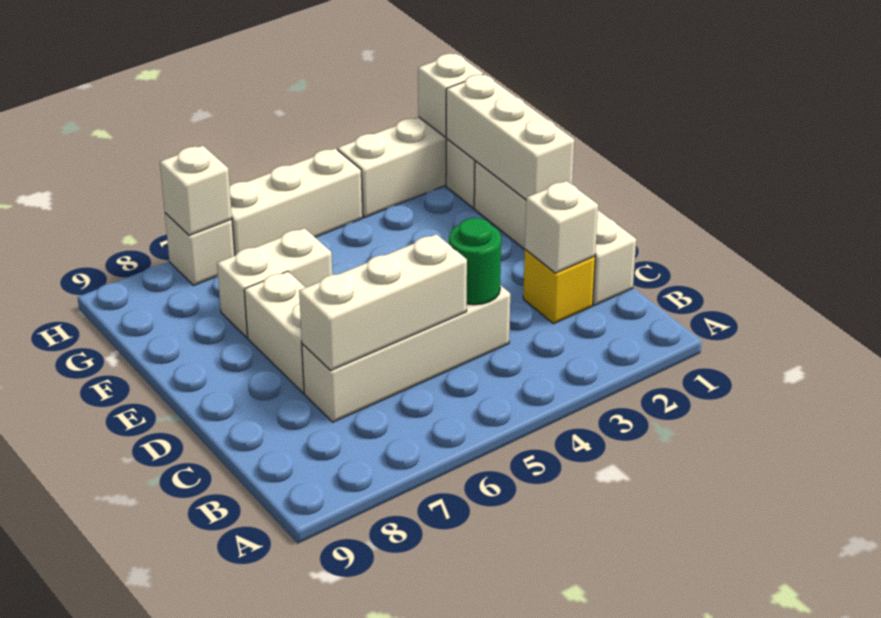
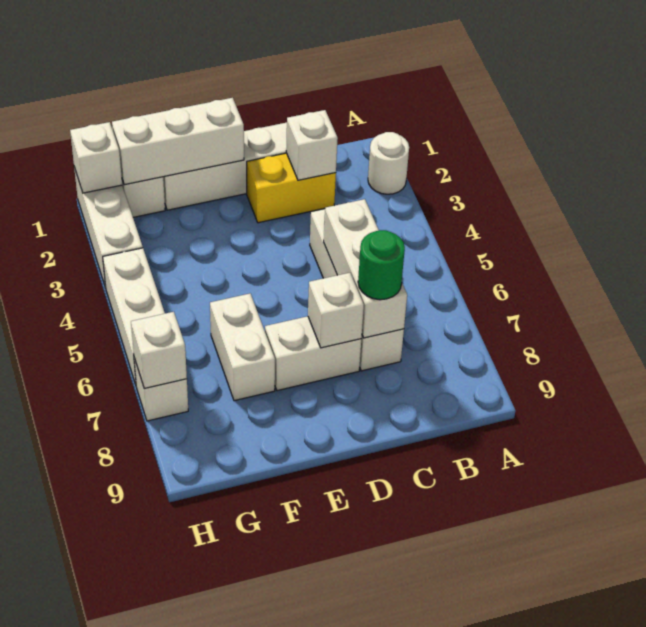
none -> white 1x1 round brick [368,132,409,194]
yellow 1x1 brick [523,249,595,324] -> yellow 1x2 brick [247,153,336,223]
green 1x1 round brick [449,218,501,305] -> green 1x1 round brick moved to [358,230,405,300]
none -> white 1x1 brick [308,273,364,348]

